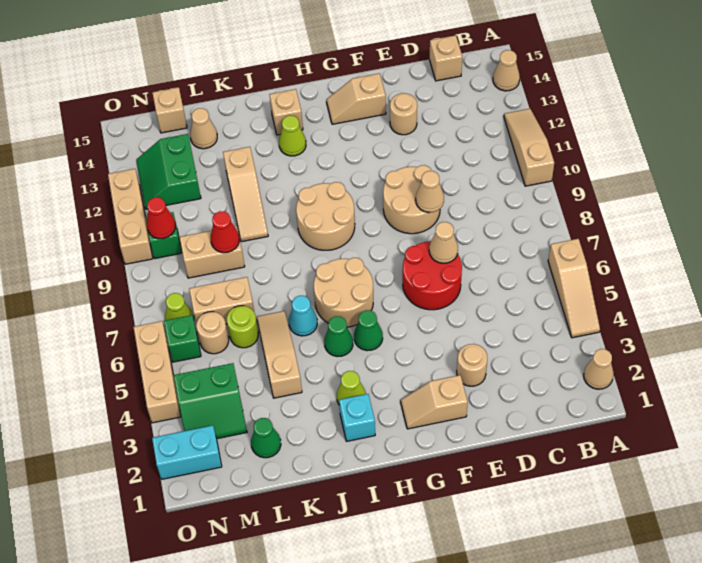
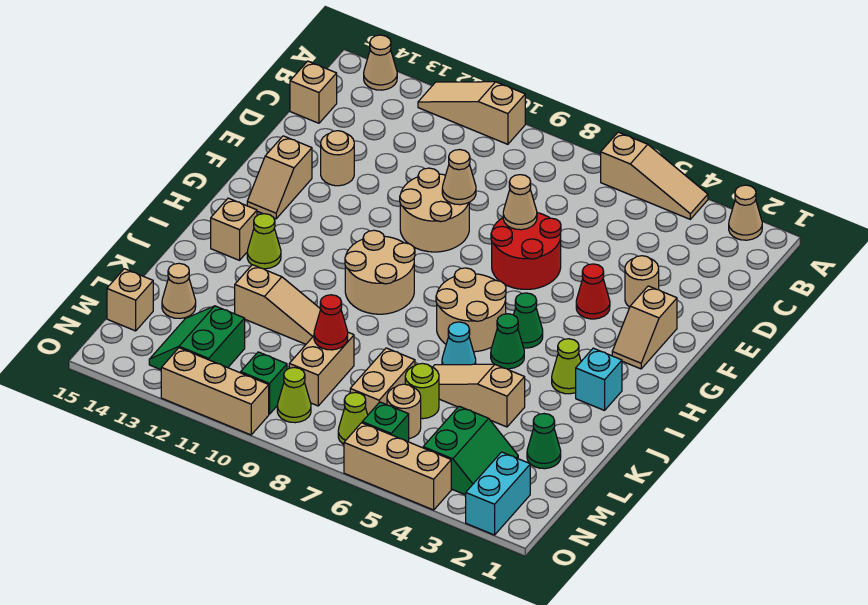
green 2x2 slope [136,134,201,209] -> green 2x2 slope turned to [149,306,245,370]
none -> lime 1x1 cone [277,367,311,423]
red 1x1 cone [147,197,176,239] -> red 1x1 cone moved to [576,264,610,319]

